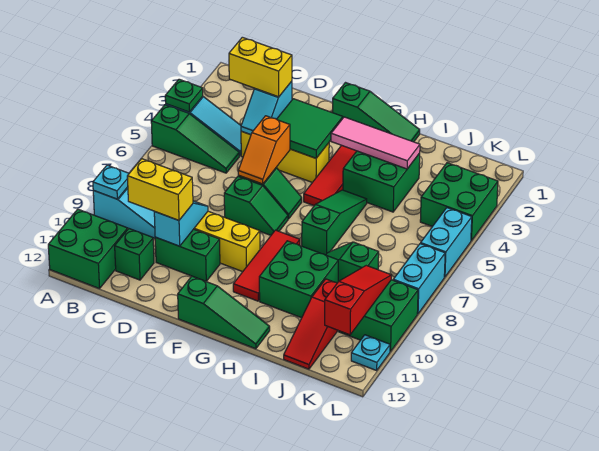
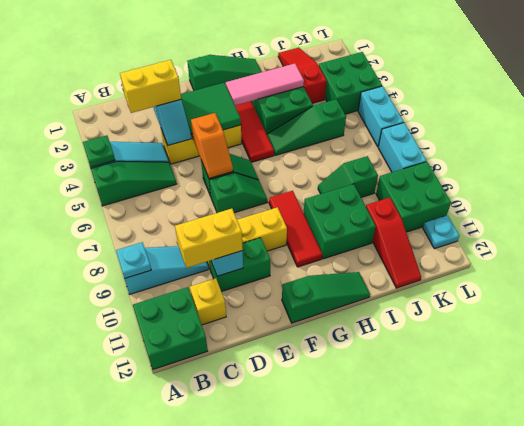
green 1x1 brick [115,229,154,280] -> yellow 1x1 brick [190,278,226,325]
green 1x3 slope [302,190,367,255] -> green 1x3 slope turned to [267,99,346,155]
red 1x3 slope [325,265,392,335] -> red 1x3 slope moved to [278,48,326,103]

